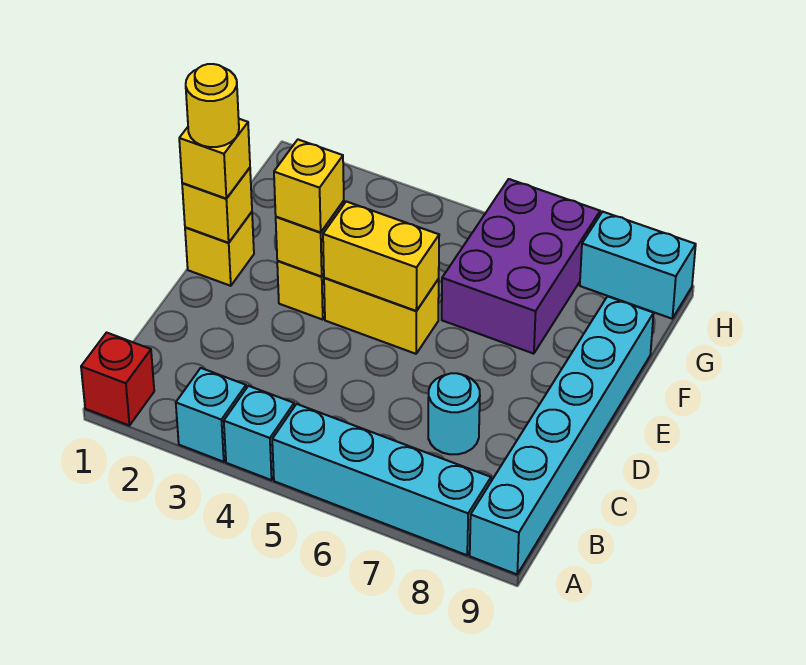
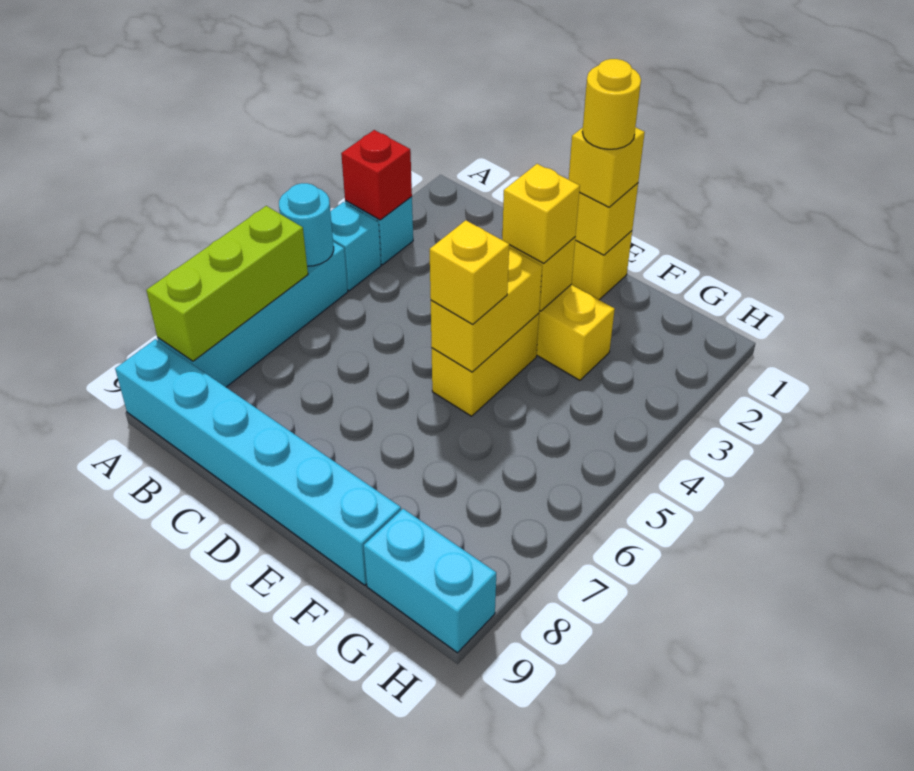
red 1x1 brick [81,333,154,425] -> red 1x1 brick moved to [341,130,412,220]
none -> lime 1x3 brick [146,206,308,361]
cyan 1x1 round brick [428,373,480,454] -> cyan 1x1 round brick moved to [279,183,334,266]
none -> yellow 1x1 brick [430,220,509,325]
purple 2x3 brick [442,179,600,354] -> none
cyan 1x2 brick [580,212,696,319] -> cyan 1x2 brick turned to [364,509,496,653]

